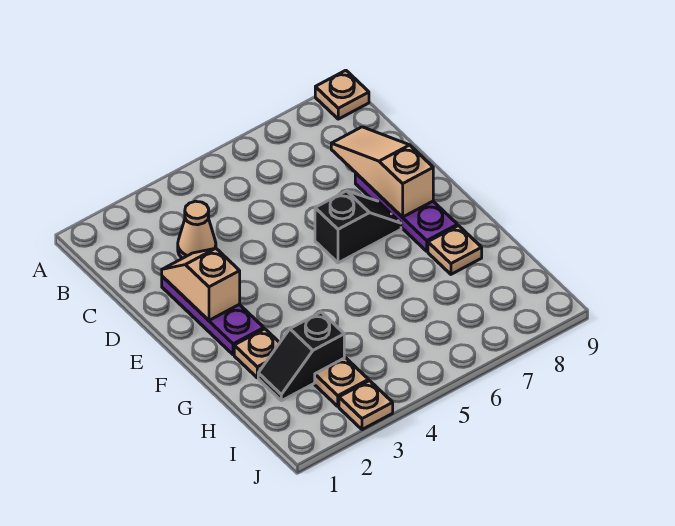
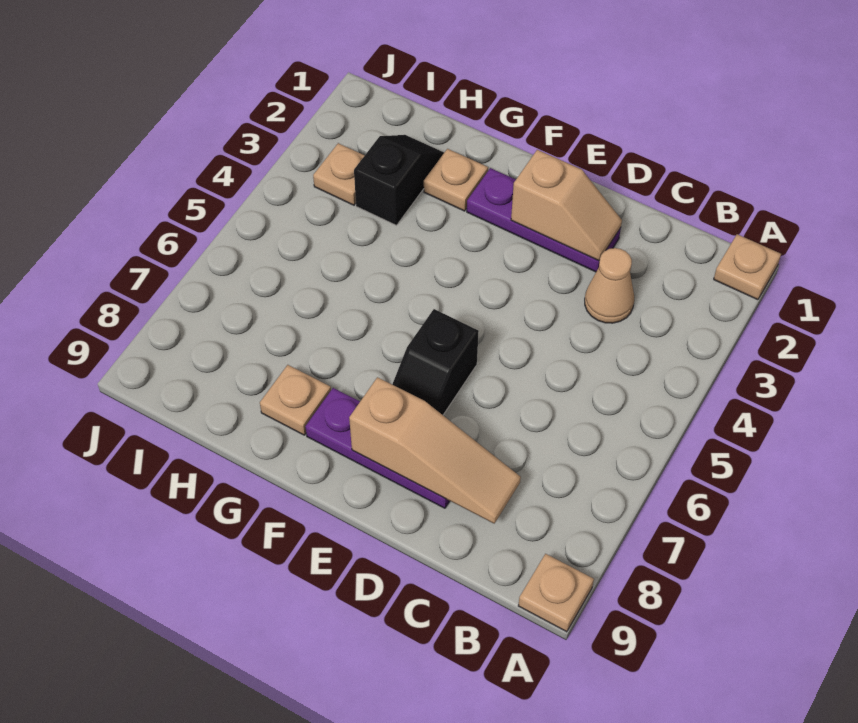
tan 1x1 plate [339,381,393,429] -> tan 1x1 plate moved to [714,234,781,300]

